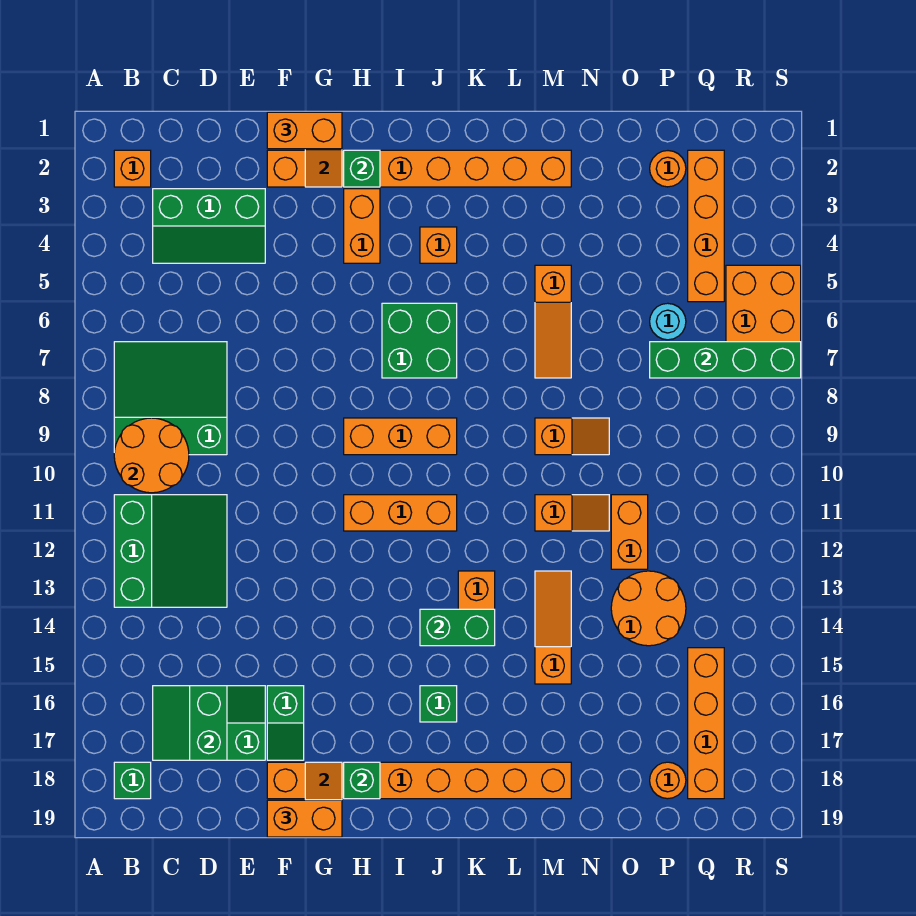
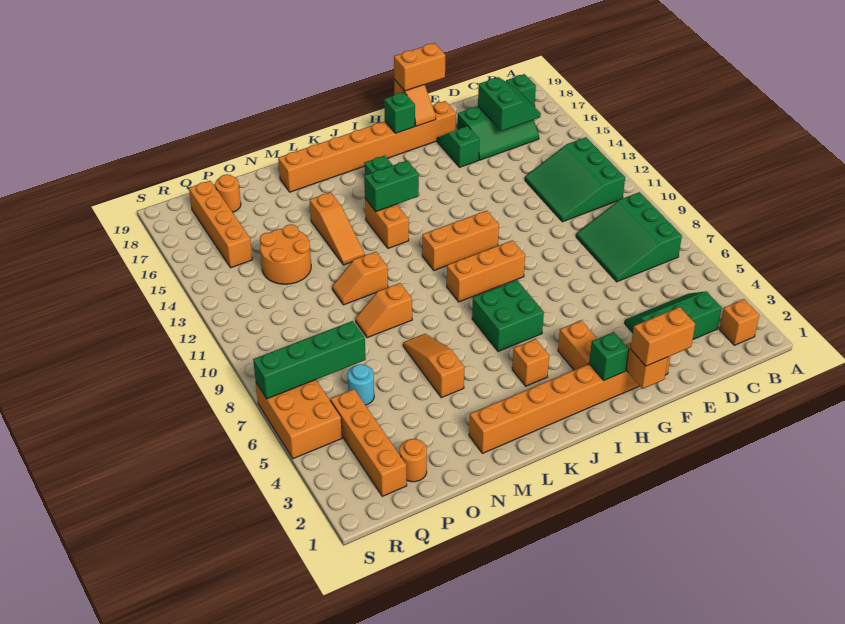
green 3x3 slope [114,342,227,455] -> green 3x3 slope turned to [576,192,682,282]
orange 2x2 round brick [114,418,189,493] -> none
orange 1x2 brick [611,495,648,569] -> none

